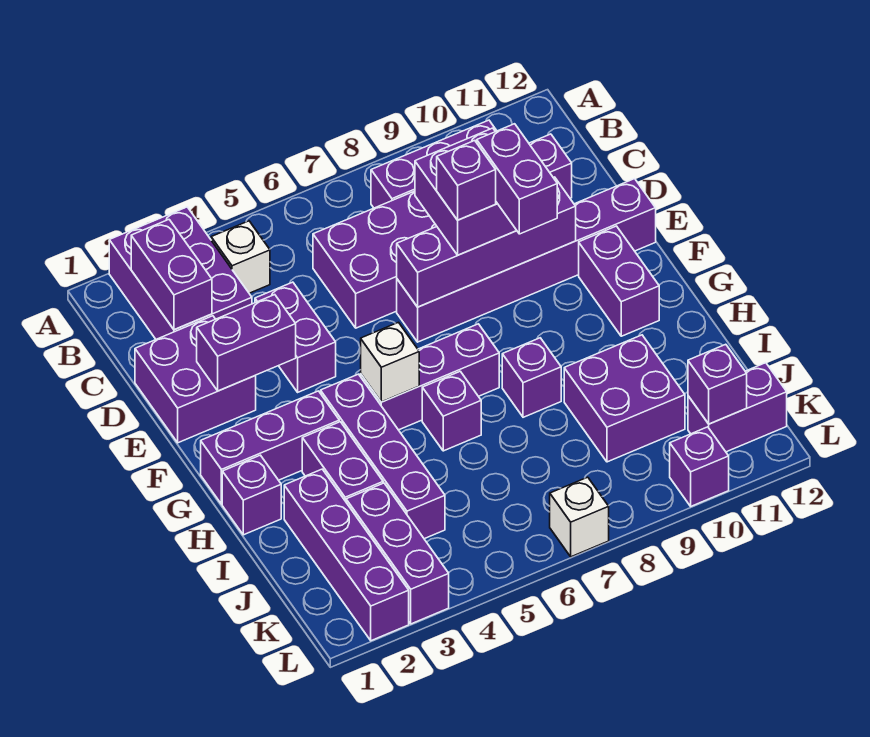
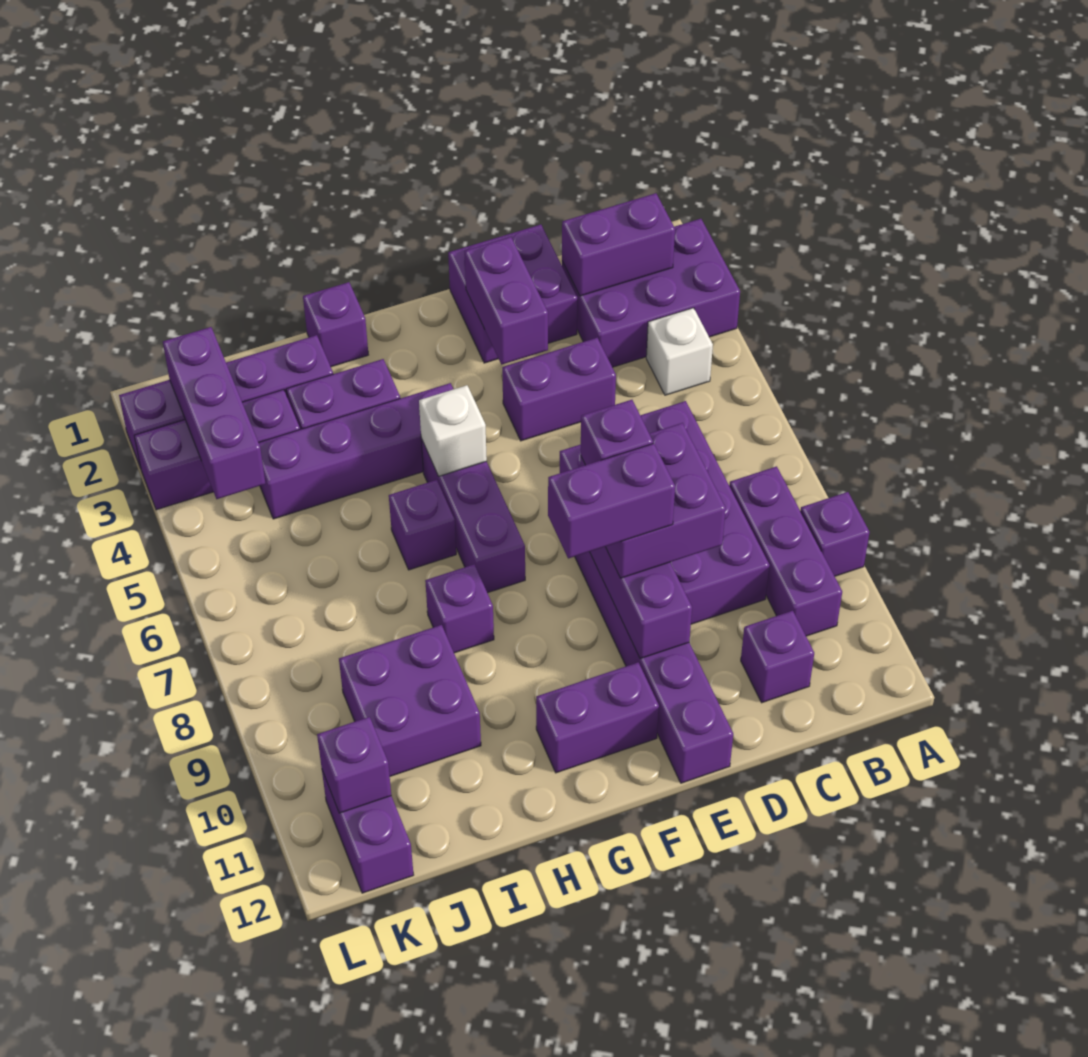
purple 1x3 brick [201,391,339,504] -> purple 1x3 brick moved to [163,327,265,499]
white 1x1 brick [550,477,609,557] -> none
purple 1x1 brick [670,427,729,506] -> purple 1x1 brick moved to [801,492,870,576]

